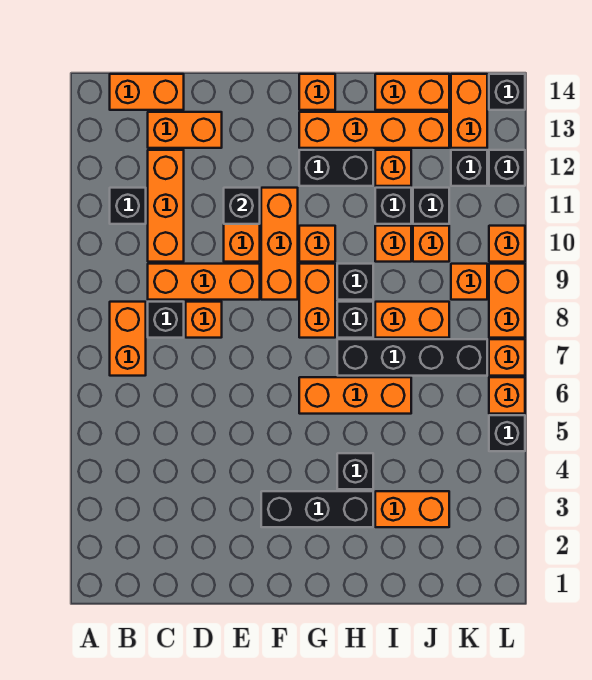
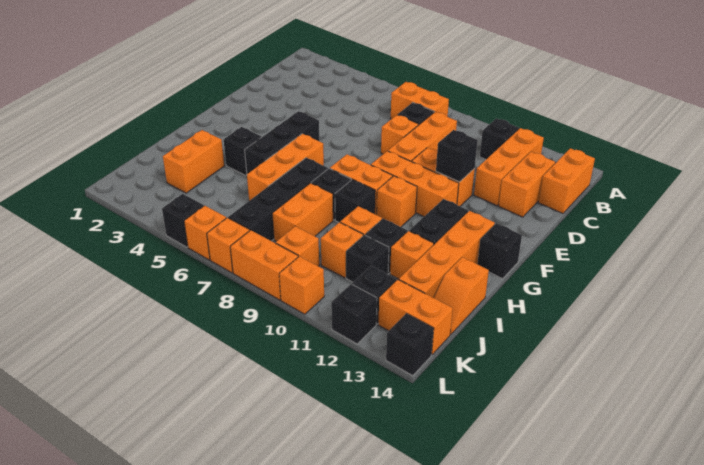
orange 1x3 brick [148,150,184,262] -> orange 1x3 brick turned to [474,128,544,206]
black 1x3 brick [261,491,373,527] -> black 1x3 brick moved to [245,111,319,174]
orange 1x1 brick [299,74,335,110] -> black 1x1 brick [477,223,522,279]
orange 1x2 brick [375,74,449,110] -> orange 1x2 slope [434,257,489,334]

